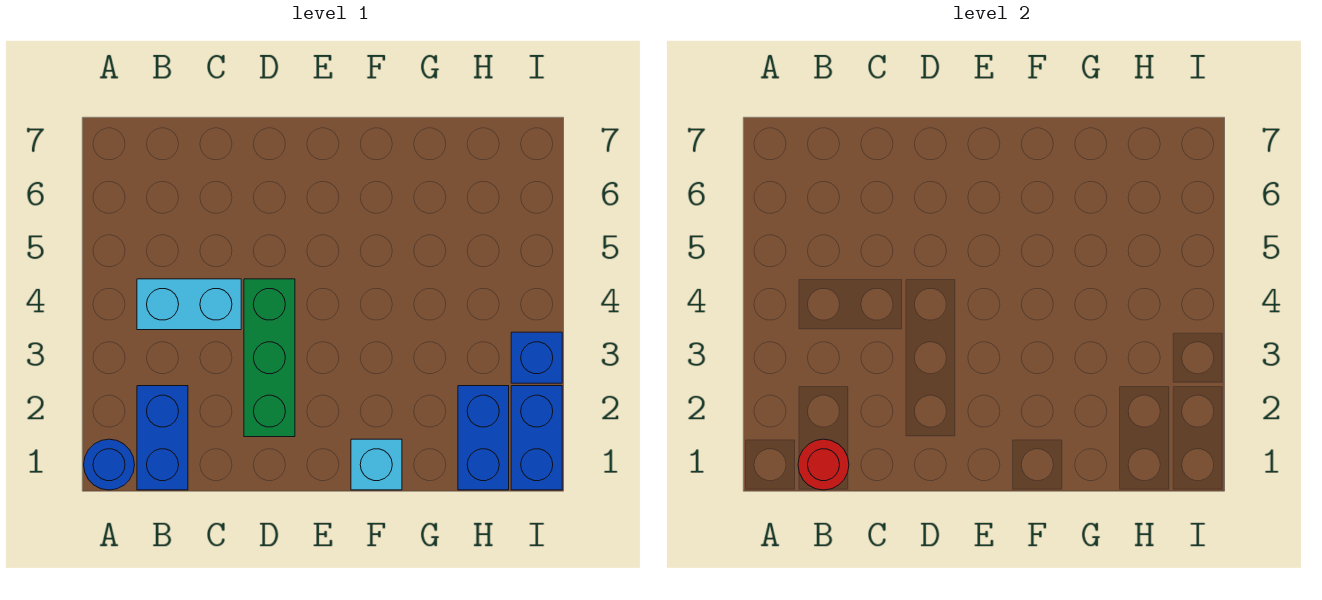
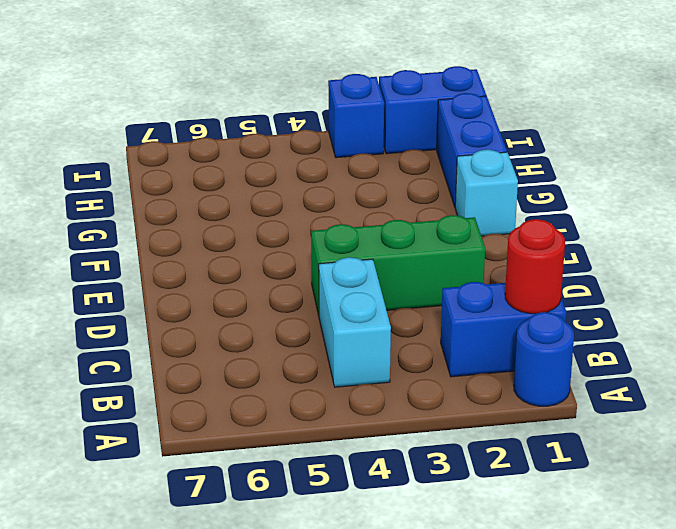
blue 1x2 brick [458,386,509,490] -> blue 1x2 brick turned to [437,93,507,206]

